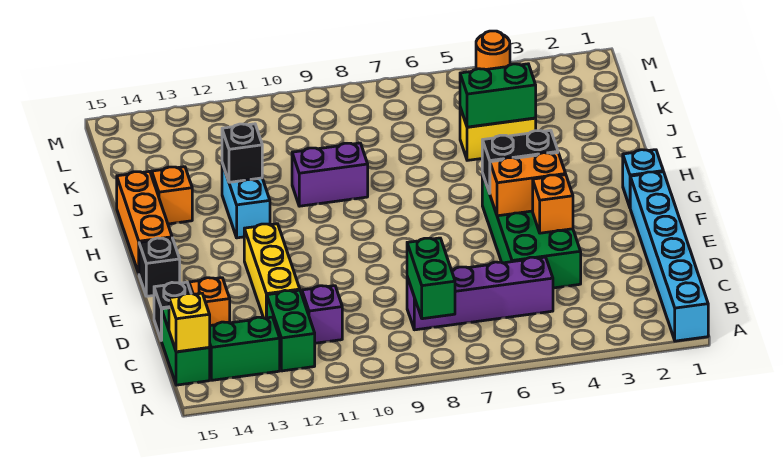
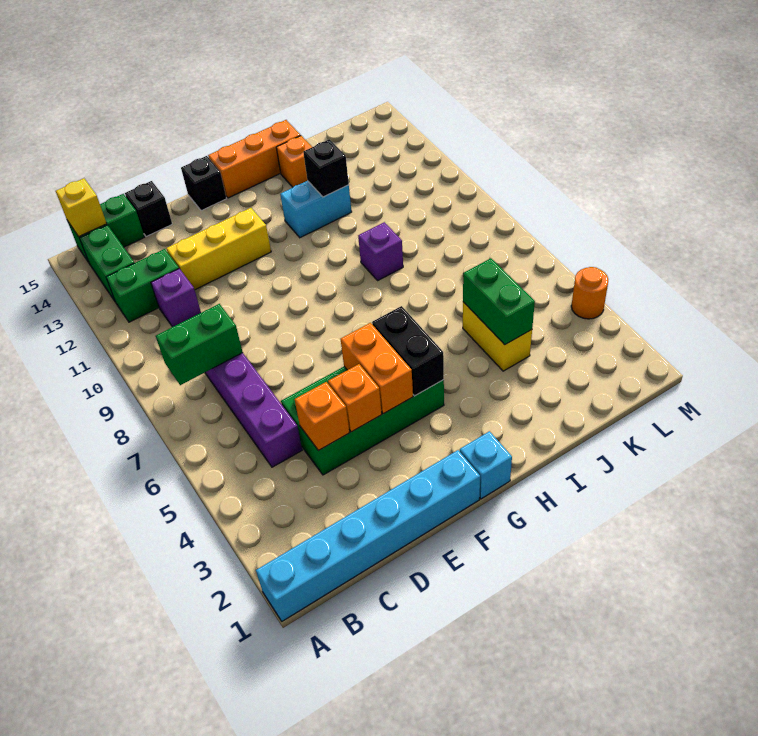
orange 1x1 brick [189,278,230,325] -> orange 1x1 brick moved to [295,382,350,451]
purple 1x2 brick [292,143,368,206] -> purple 1x1 brick [358,222,403,281]

